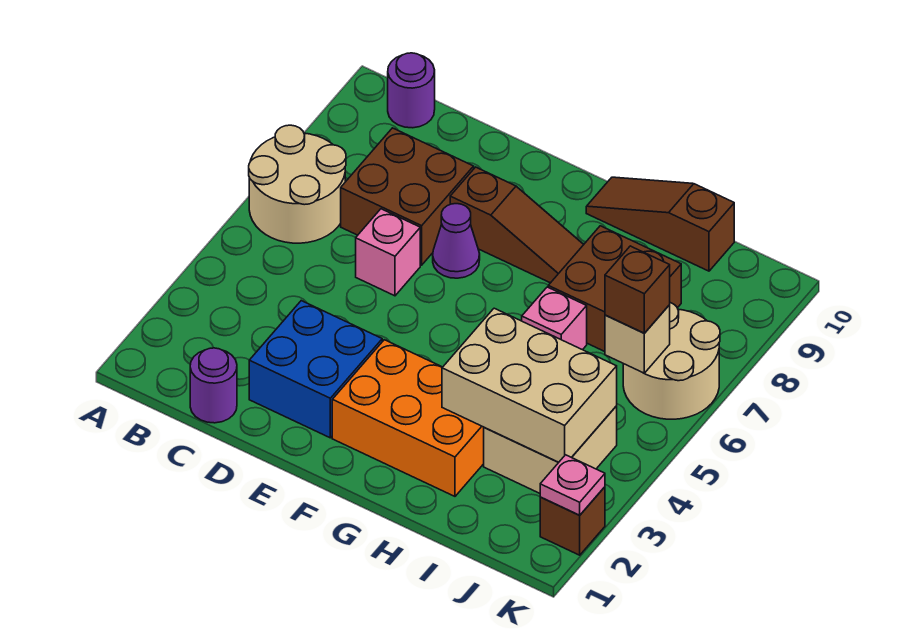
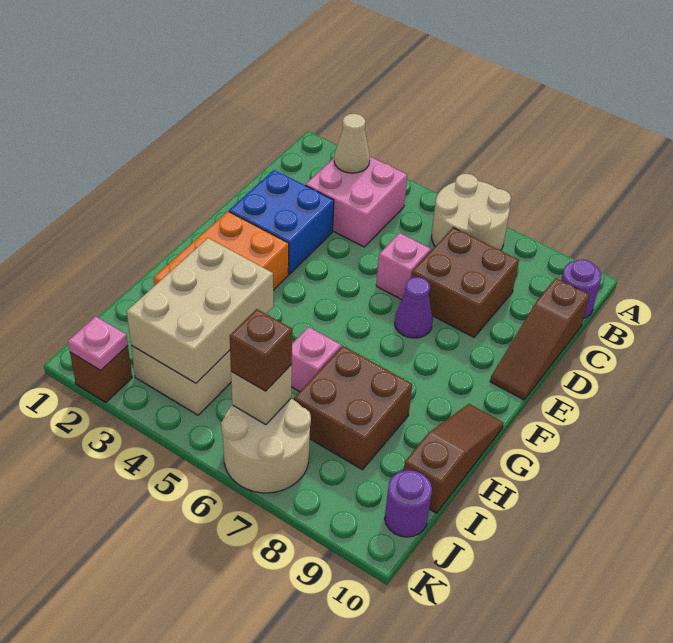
none -> pink 2x2 brick [305,157,407,247]
none -> tan 1x1 cone [334,114,370,173]
purple 1x1 round brick [190,348,237,423] -> purple 1x1 round brick moved to [385,470,432,537]
brown 1x3 slope [450,167,584,283] -> brown 1x3 slope moved to [490,278,589,400]

